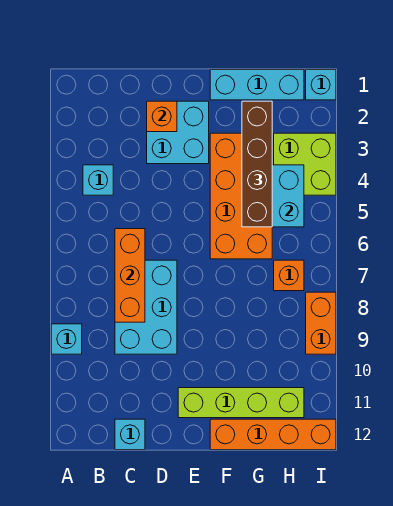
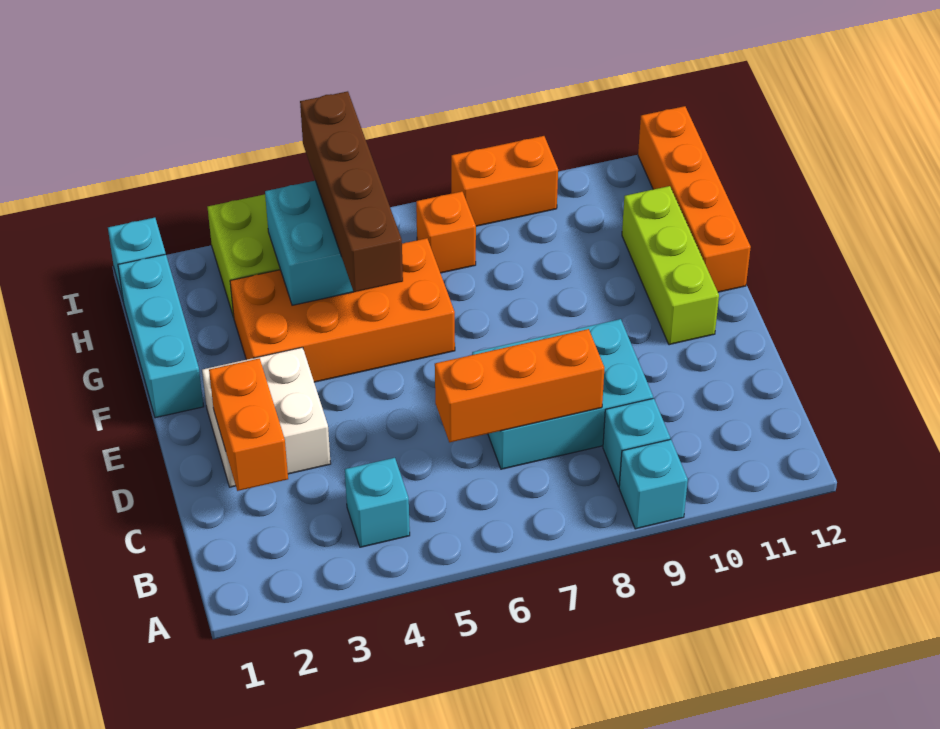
cyan 1x1 brick [115,419,145,450] -> cyan 1x1 brick moved to [603,398,670,487]
cyan 2x2 brick [147,101,209,164] -> white 2x2 brick [202,347,331,487]
orange 1x1 brick [147,101,177,132] -> orange 1x2 brick [209,358,288,491]
lime 1x4 brick [178,388,304,418] -> lime 1x3 brick [622,186,719,345]
brown 1x4 brick [242,101,272,227] -> brown 1x4 brick turned to [300,91,403,292]

